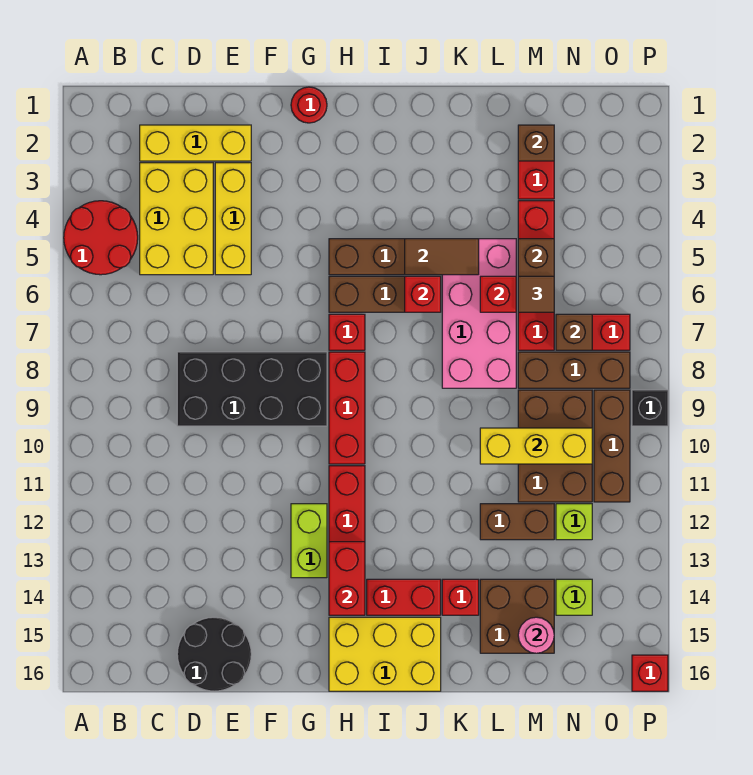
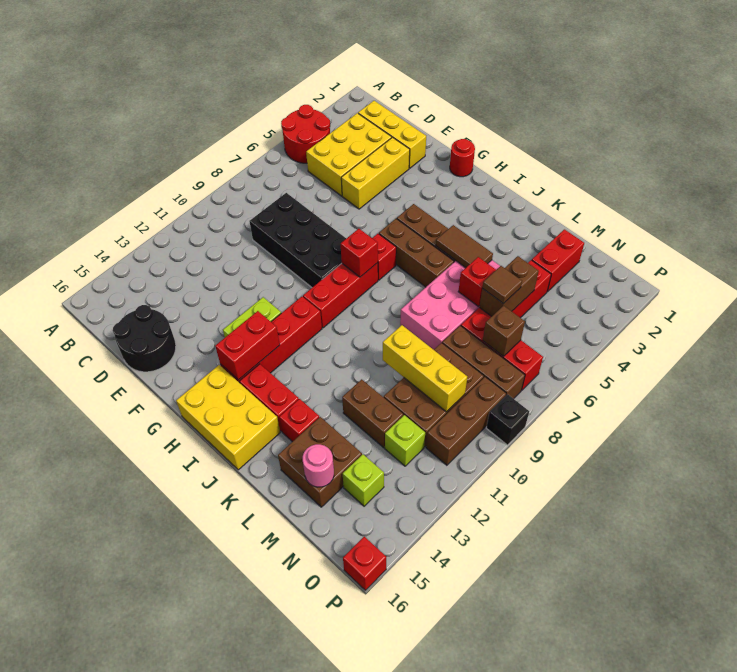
red 1x1 brick [405,276,441,312] -> red 1x1 brick moved to [341,229,378,277]
brown 1x1 brick [518,125,554,161] -> none

